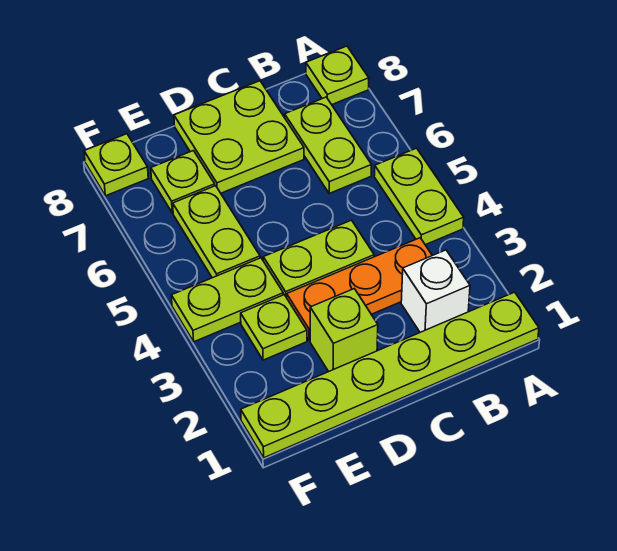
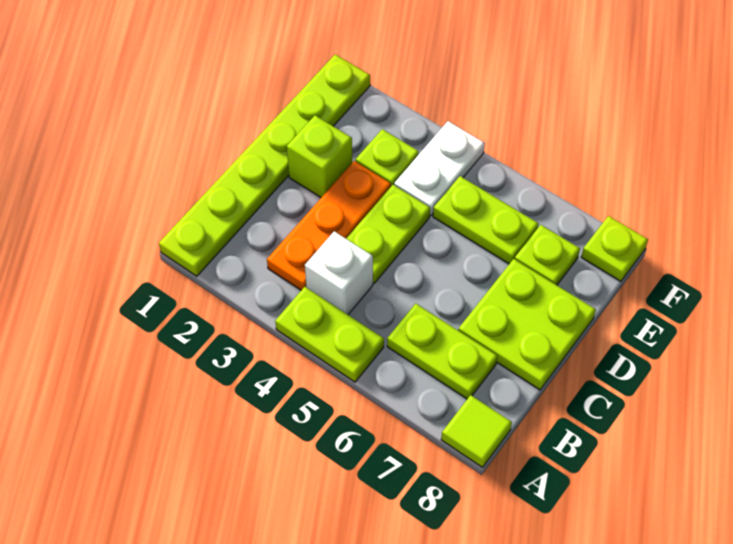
lime 1x1 plate [306,46,369,105] -> lime 1x1 tile [441,395,512,467]
white 1x1 brick [401,250,470,332] -> white 1x1 brick moved to [305,231,373,314]
lime 1x2 plate [171,258,283,342] -> white 1x2 plate [394,121,485,216]

